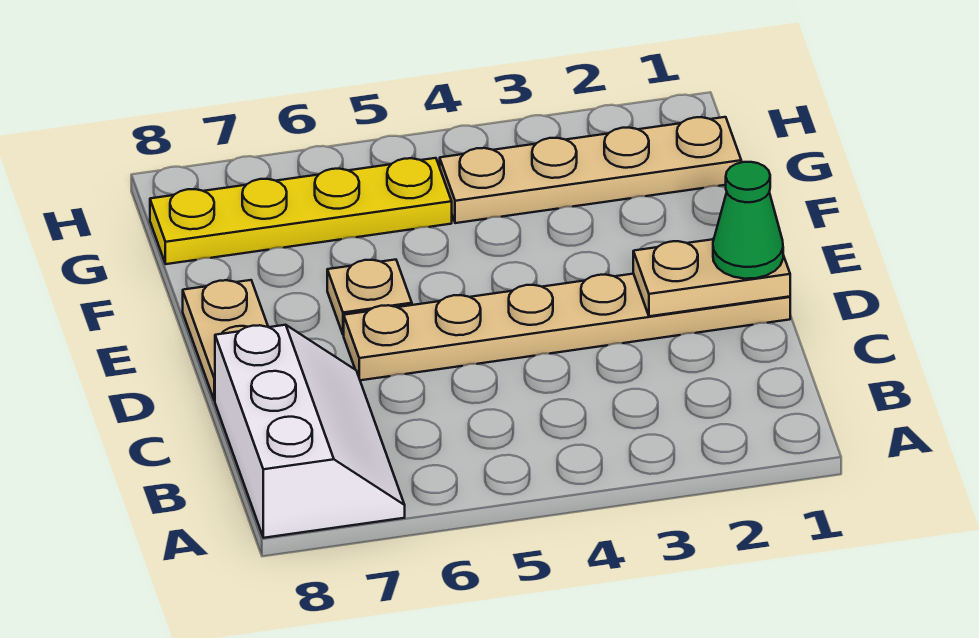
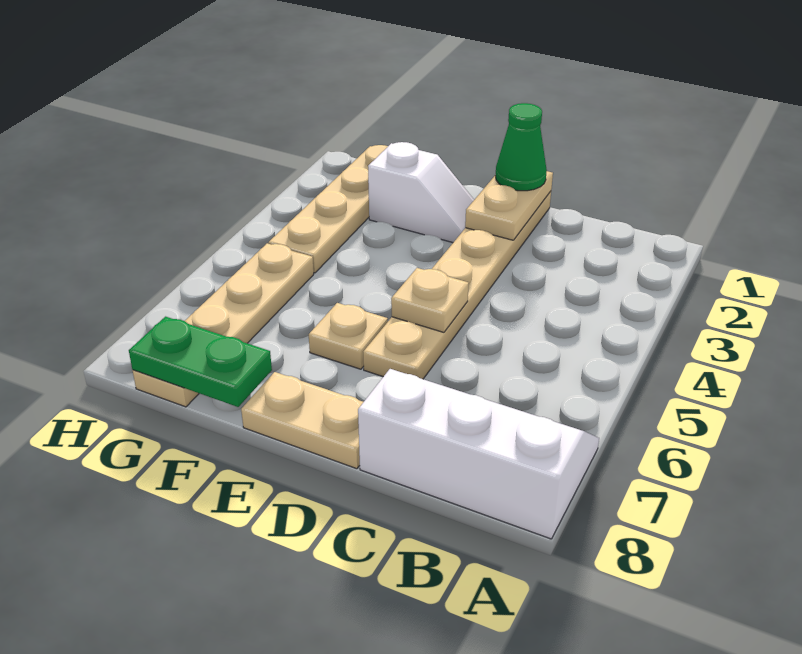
none -> tan 1x1 plate [391,268,469,332]
none -> white 1x2 slope [368,142,474,243]
none -> green 1x2 plate [129,317,272,407]
yellow 1x4 plate [150,158,452,264] -> tan 1x4 plate [133,243,314,407]

